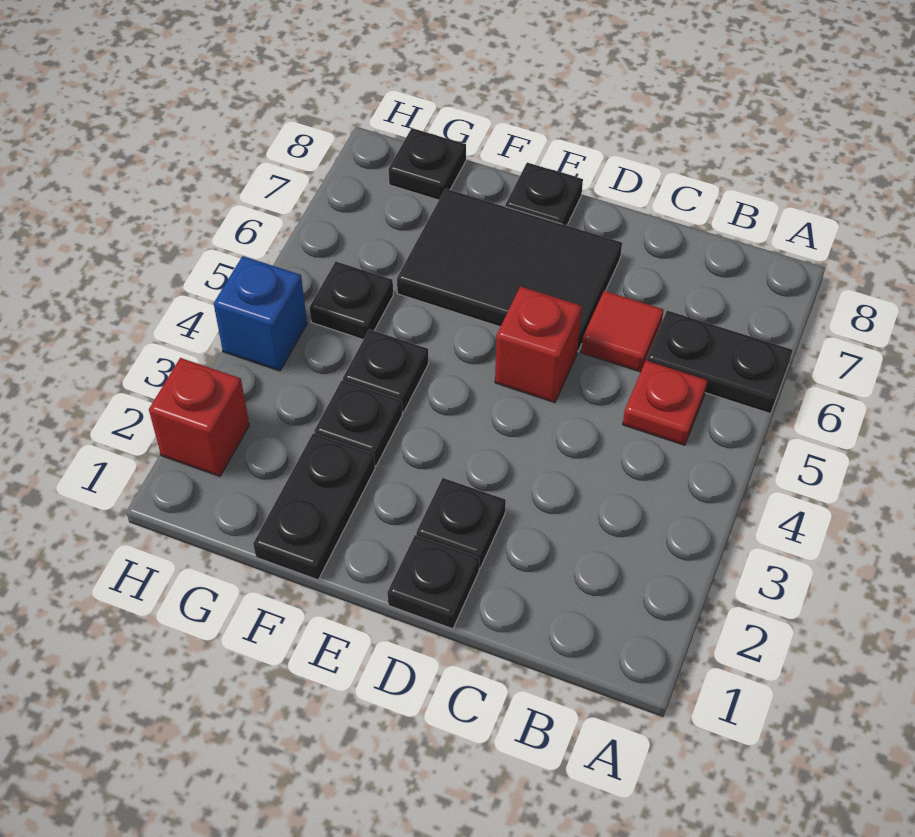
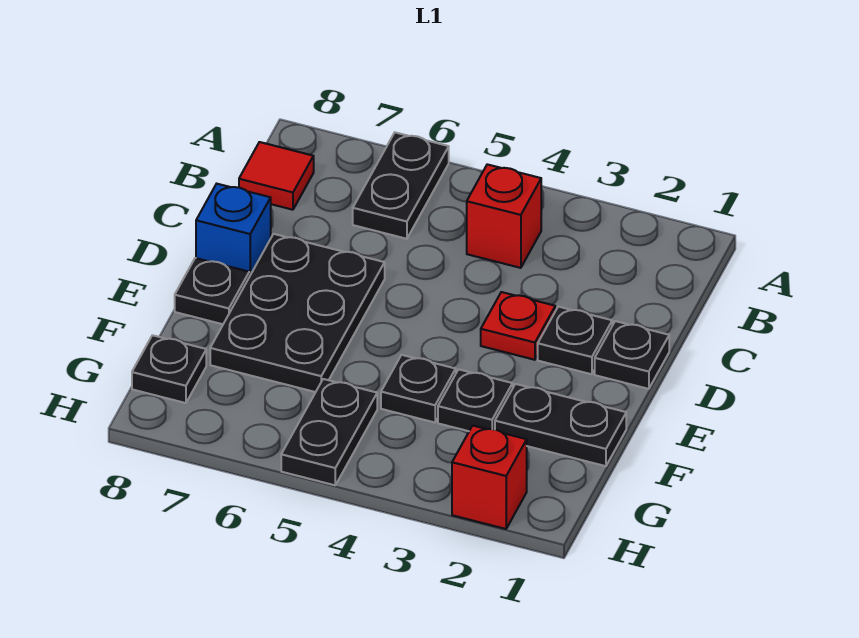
red 1x1 plate [623,361,708,445] -> red 1x1 plate moved to [481,292,555,360]
red 1x1 tile [581,291,664,372] -> red 1x1 tile moved to [239,142,314,210]
red 1x1 brick [495,286,582,403] -> red 1x1 brick moved to [467,164,541,268]
black 2x3 tile [397,189,622,352] -> black 2x3 plate [210,234,385,392]
black 1x1 plate [309,262,393,340] -> black 1x2 plate [281,379,377,485]
blue 1x1 brick [214,256,307,371] -> blue 1x1 brick moved to [196,184,271,277]

